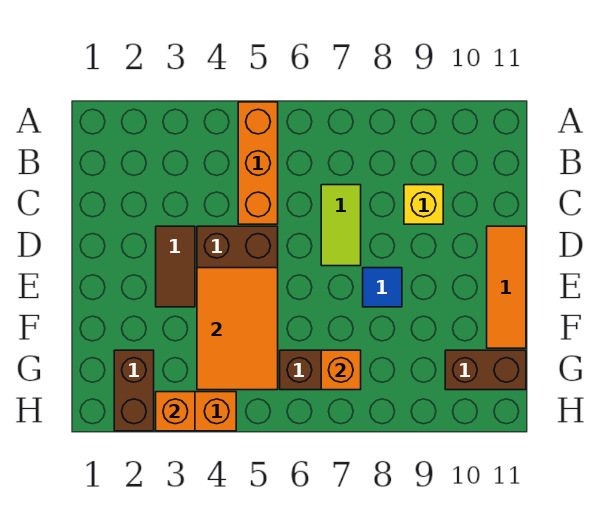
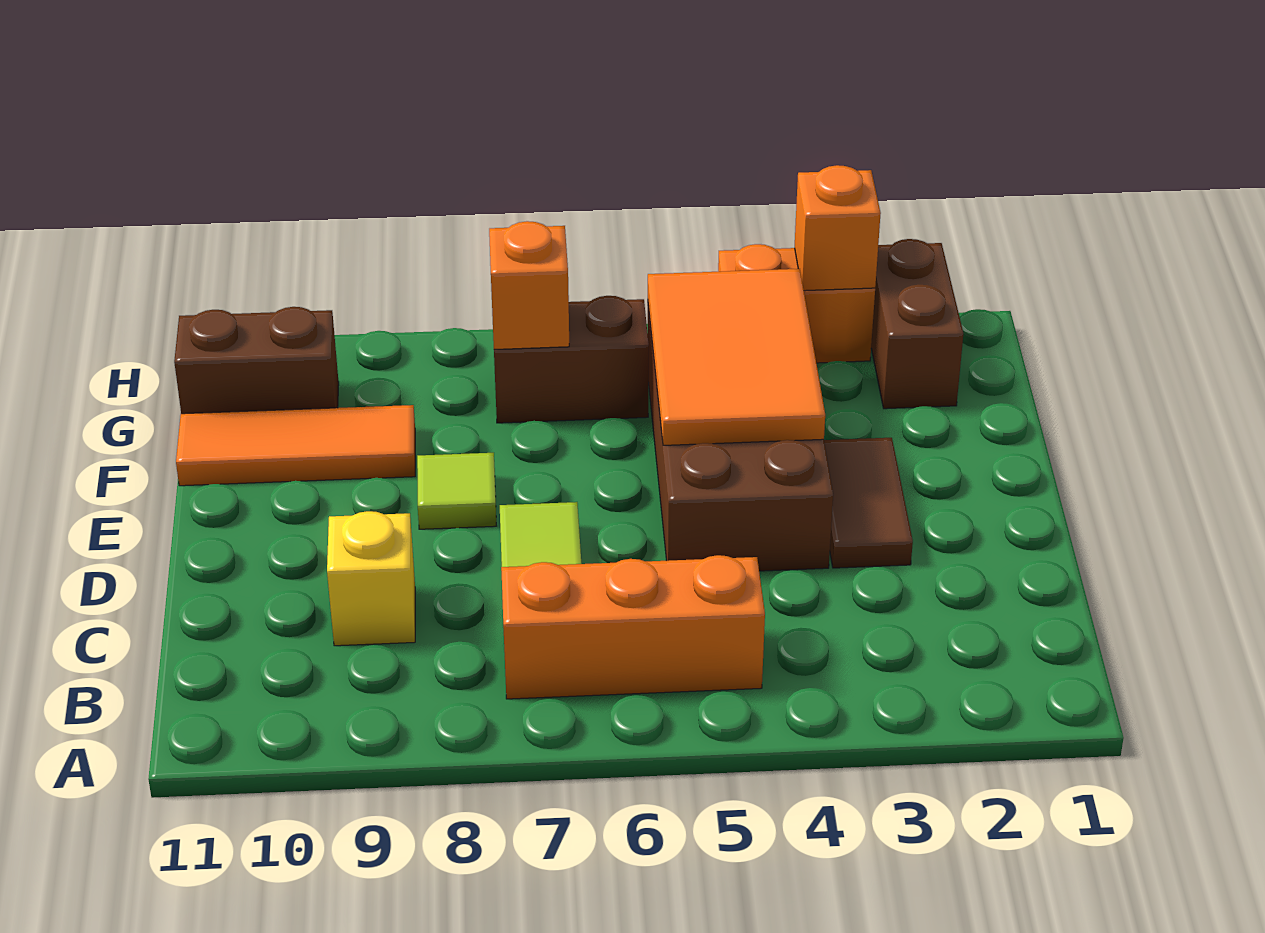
orange 1x3 brick [238,102,278,224] -> orange 1x3 brick turned to [501,555,765,699]
orange 1x3 tile [487,226,526,348] -> orange 1x3 tile turned to [176,405,415,486]
blue 1x1 tile [363,268,402,307] -> lime 1x1 tile [417,453,496,529]

